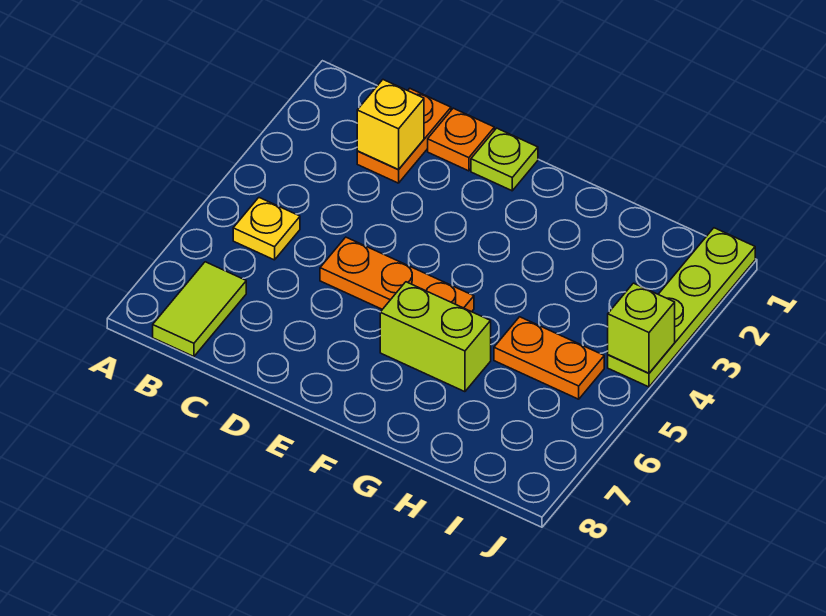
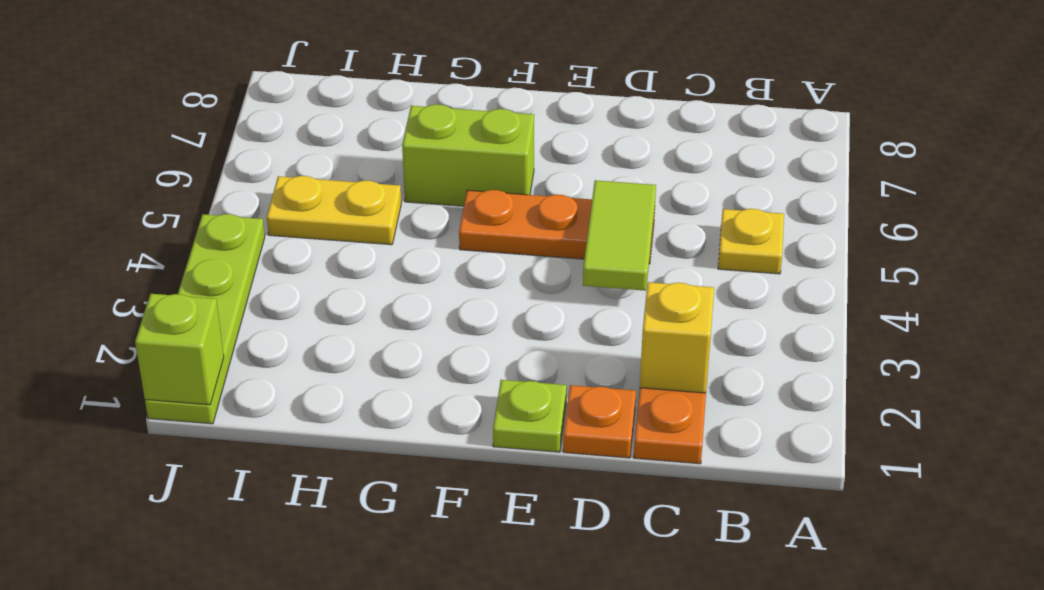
lime 1x2 tile [153,262,246,357] -> lime 1x2 tile moved to [583,180,656,291]
orange 1x2 plate [494,317,604,399] -> yellow 1x2 plate [267,176,401,245]
lime 1x1 brick [608,283,675,373] -> lime 1x1 brick moved to [135,294,224,405]

